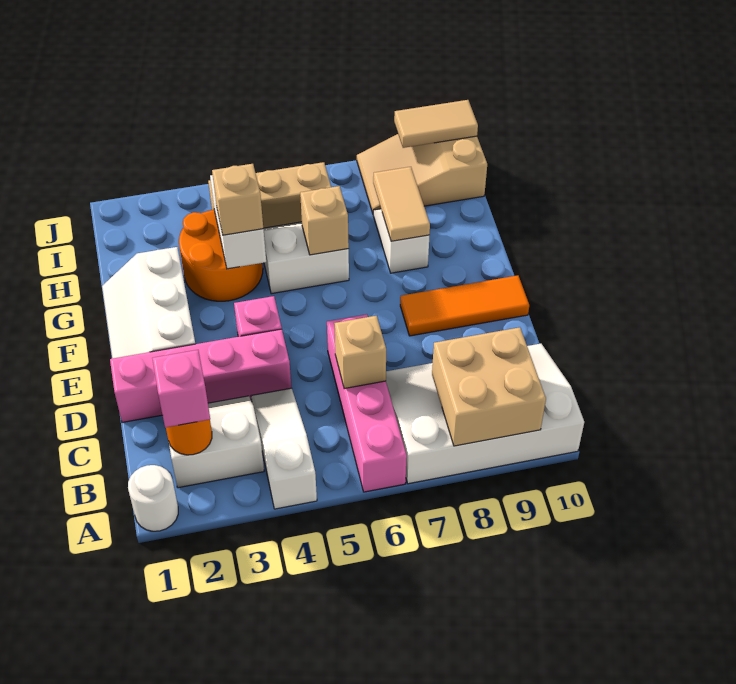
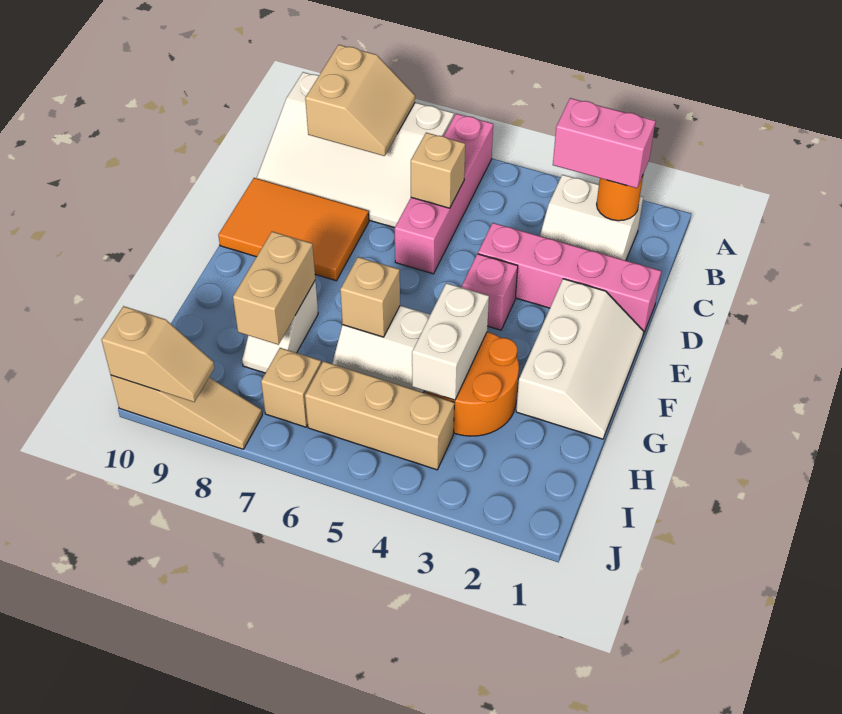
white 1x1 round brick [128,465,178,531] -> none
white 1x3 slope [251,388,317,509] -> none
tan 2x2 brick [432,327,546,446] -> tan 2x2 slope [305,45,415,156]
pink 1x1 brick [152,350,210,428] -> pink 1x2 brick [553,98,655,188]
orange 1x3 tile [400,275,529,336] -> orange 2x3 tile [218,178,369,281]
tan 1x1 brick [212,164,263,235] -> tan 1x1 brick moved to [261,348,321,427]
tan 1x2 tile [373,167,430,241] -> tan 1x2 brick [233,232,315,345]
tan 2x3 slope [357,134,487,213] -> tan 1x3 slope [111,375,262,449]
tan 1x2 tile [394,100,478,148] -> tan 1x2 slope [102,306,214,402]

